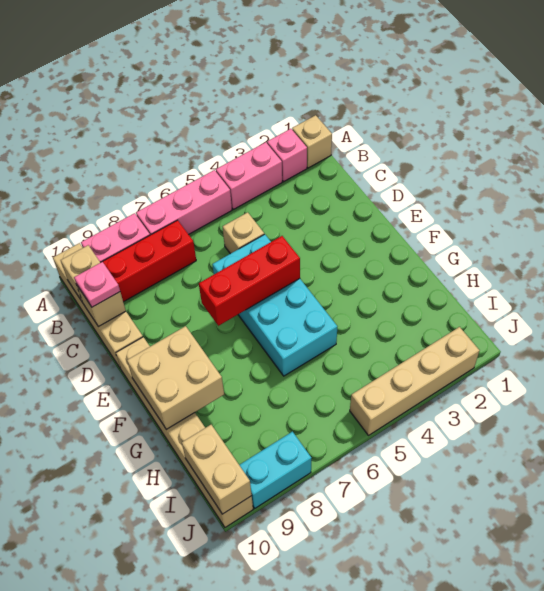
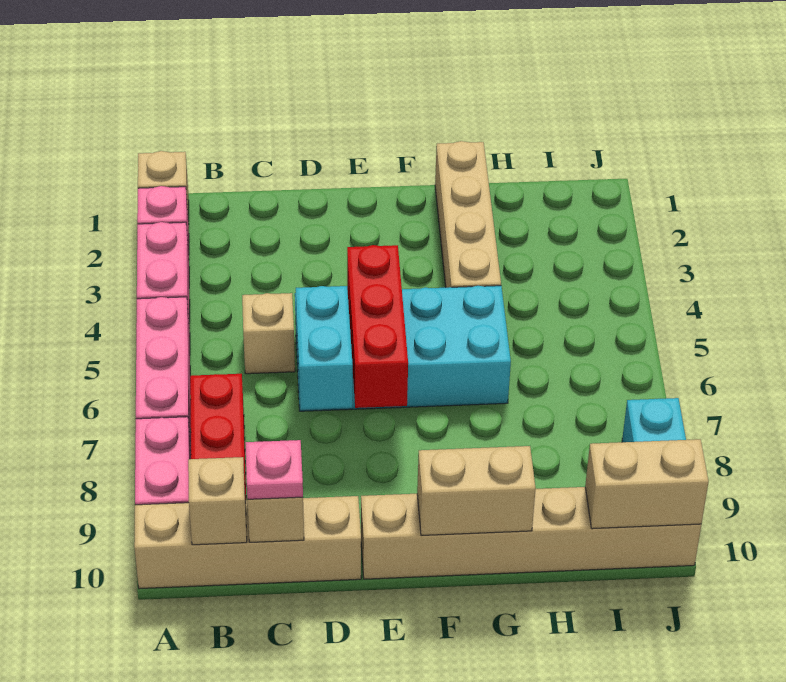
none -> cyan 1x2 brick [296,286,353,410]
tan 2x2 brick [127,326,224,430] -> tan 1x2 brick [417,446,536,535]
tan 1x4 brick [350,327,480,435] -> tan 1x4 brick moved to [435,141,501,288]

